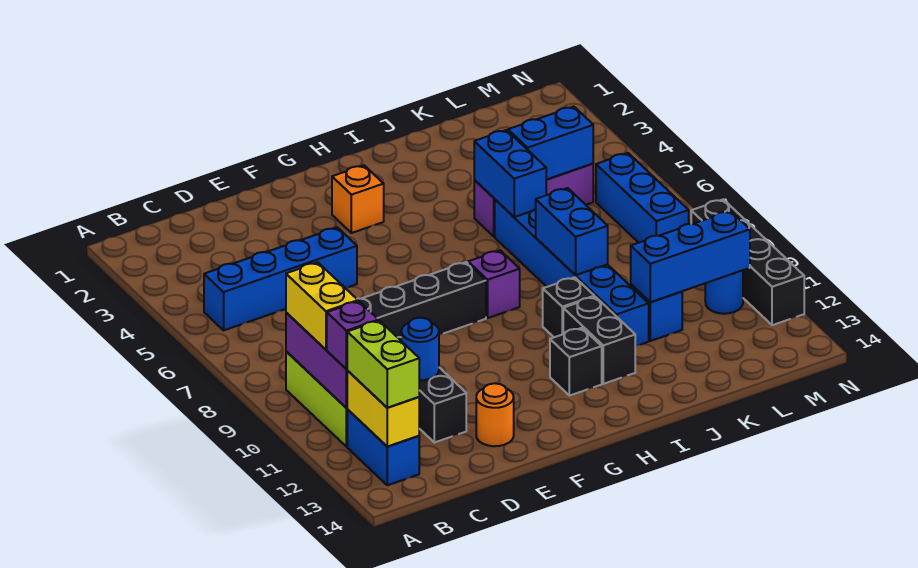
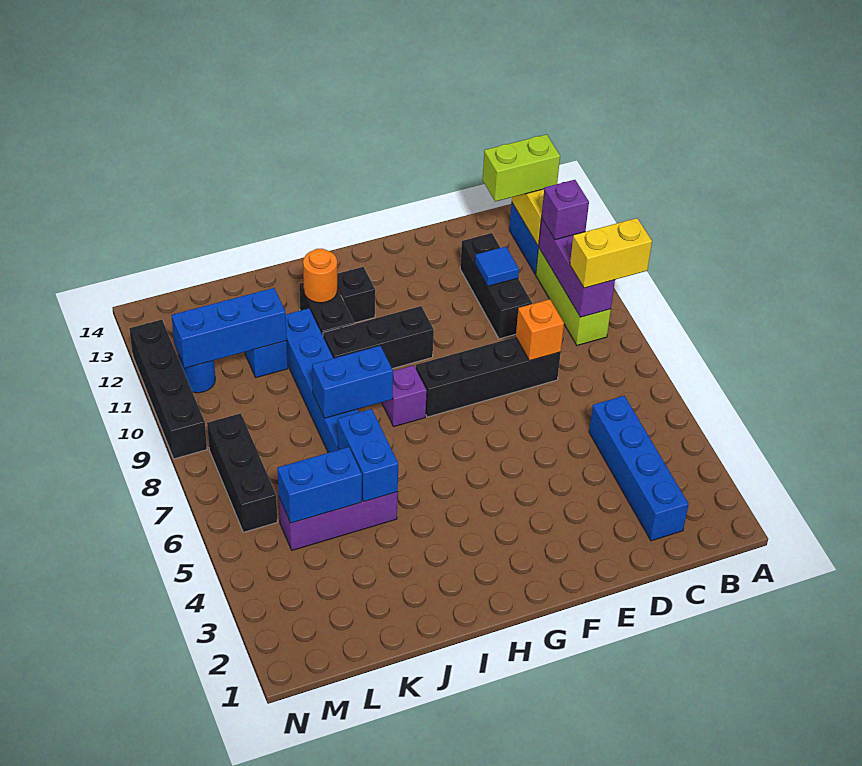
blue 1x4 brick [204,227,357,330] -> blue 1x4 brick turned to [589,396,689,541]
yellow 1x2 brick [286,263,358,350] -> yellow 1x2 brick turned to [570,218,652,288]
lime 1x2 brick [347,321,419,408] -> lime 1x2 brick turned to [482,134,560,202]
blue 1x1 round brick [401,318,439,380] -> blue 1x1 tile [475,246,519,286]
orange 1x1 round brick [476,383,514,446] -> orange 1x1 round brick moved to [303,248,337,303]
orange 1x1 brick [332,165,384,233] -> orange 1x1 brick moved to [516,299,564,361]
black 1x1 brick [543,277,594,337] -> black 1x3 brick [323,306,434,369]
blue 1x2 brick [536,188,608,275] -> blue 1x2 brick turned to [312,346,393,418]
blue 1x3 brick [596,153,689,243] -> black 1x3 brick [207,413,278,532]

